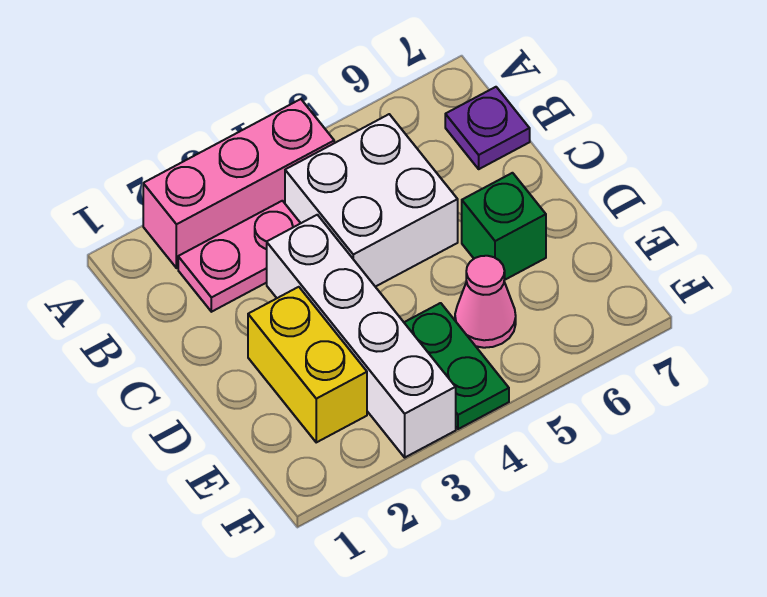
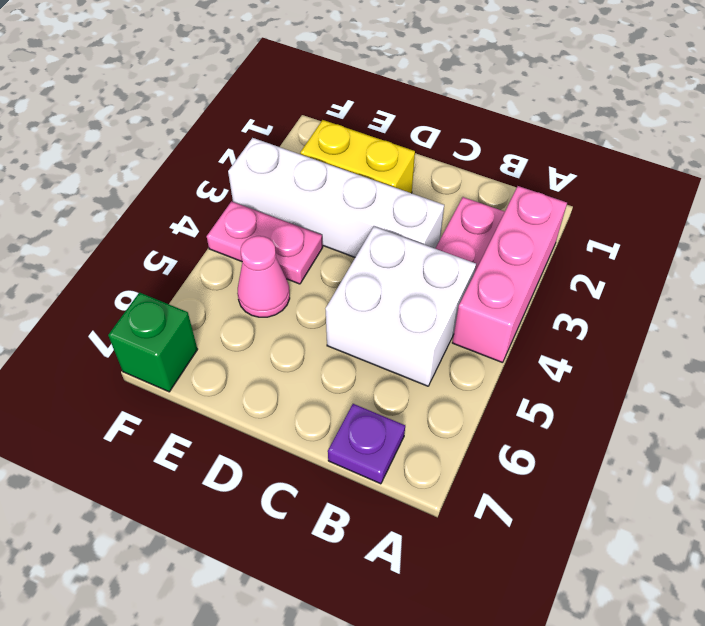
green 1x1 brick [462,173,546,280] -> green 1x1 brick moved to [108,293,198,392]
green 1x2 plate [404,303,509,429] -> pink 1x2 plate [207,201,323,284]

